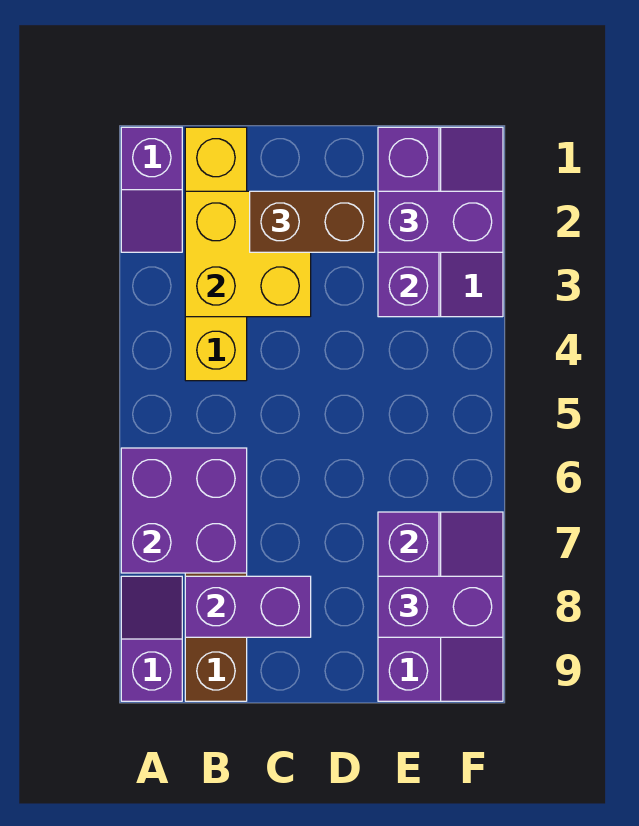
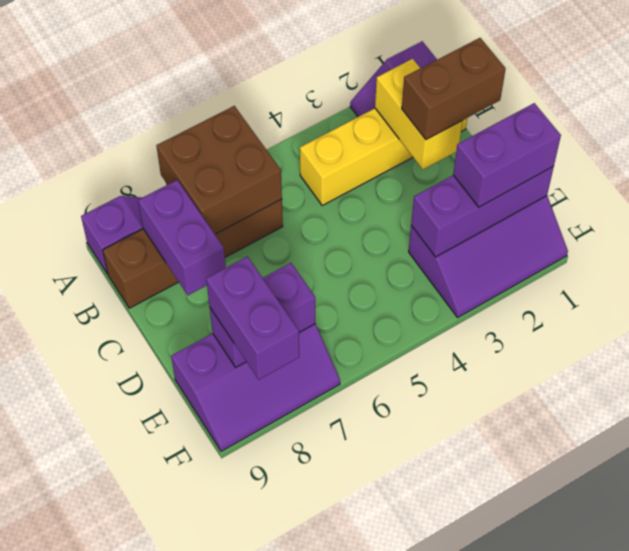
purple 2x2 brick [121,448,247,573] -> brown 2x2 brick [156,106,282,234]
yellow 2x2 brick [185,191,311,317] -> yellow 1x2 brick [375,59,462,169]
brown 1x2 brick [250,191,375,252] -> brown 1x2 brick turned to [402,38,506,140]
purple 1x2 brick [378,191,503,252] -> purple 1x2 brick turned to [453,103,561,207]

